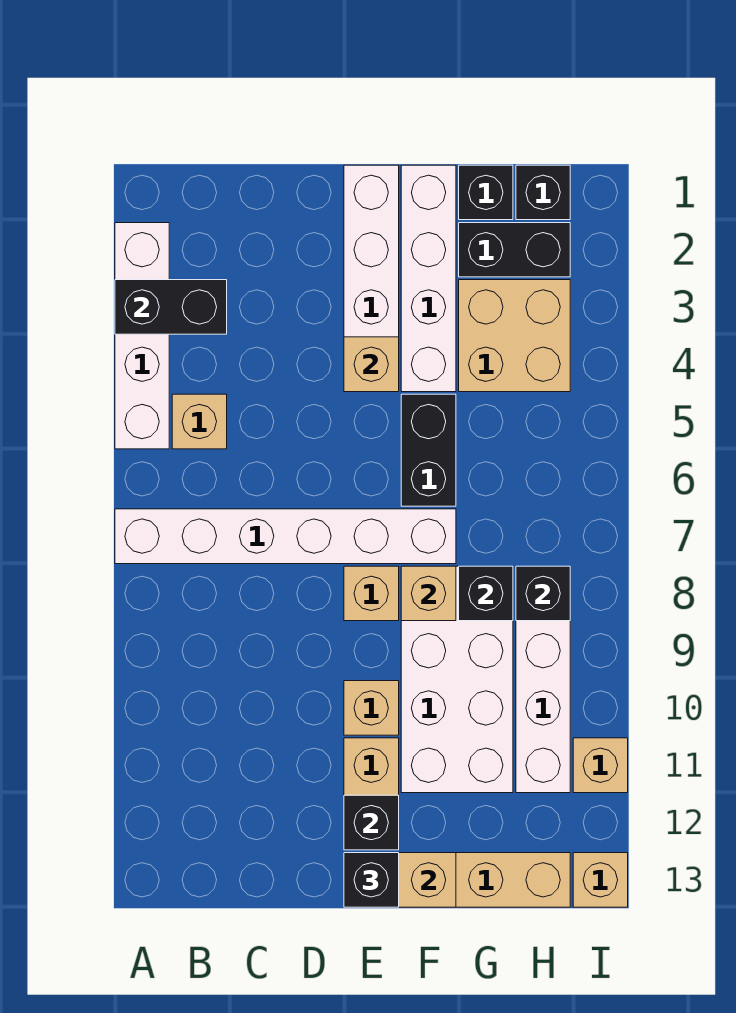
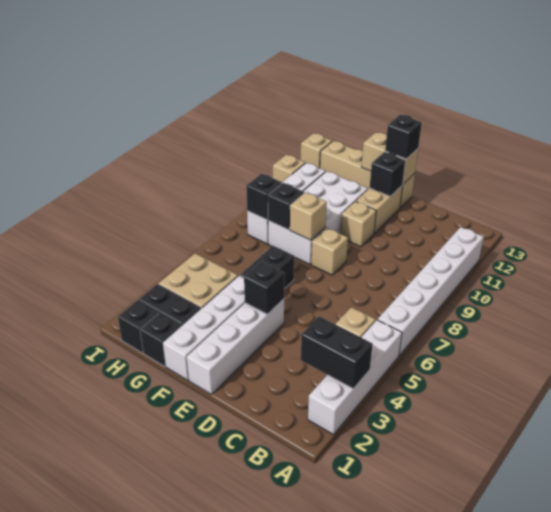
white 1x6 brick [115,509,456,564] -> white 1x6 brick turned to [378,227,484,356]
tan 1x1 brick [344,337,399,392] -> black 1x1 brick [244,261,285,314]

